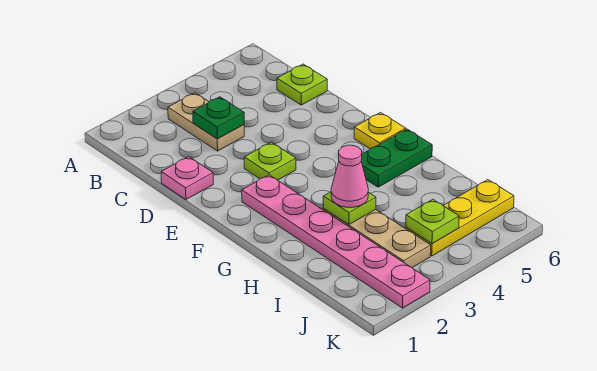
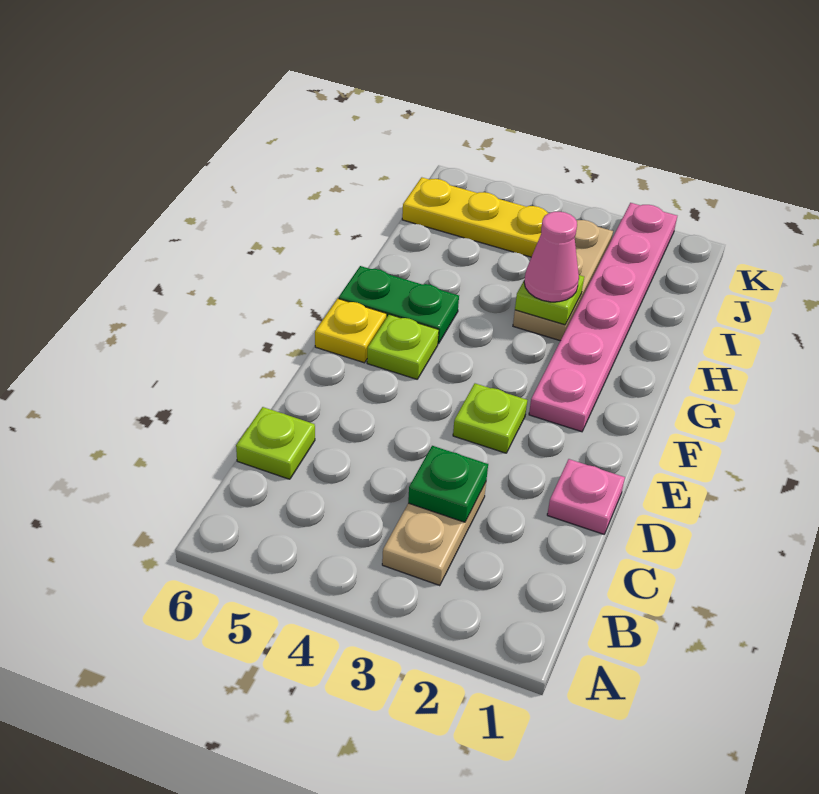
lime 1x1 plate [406,199,459,244] -> lime 1x1 plate moved to [367,314,439,379]

